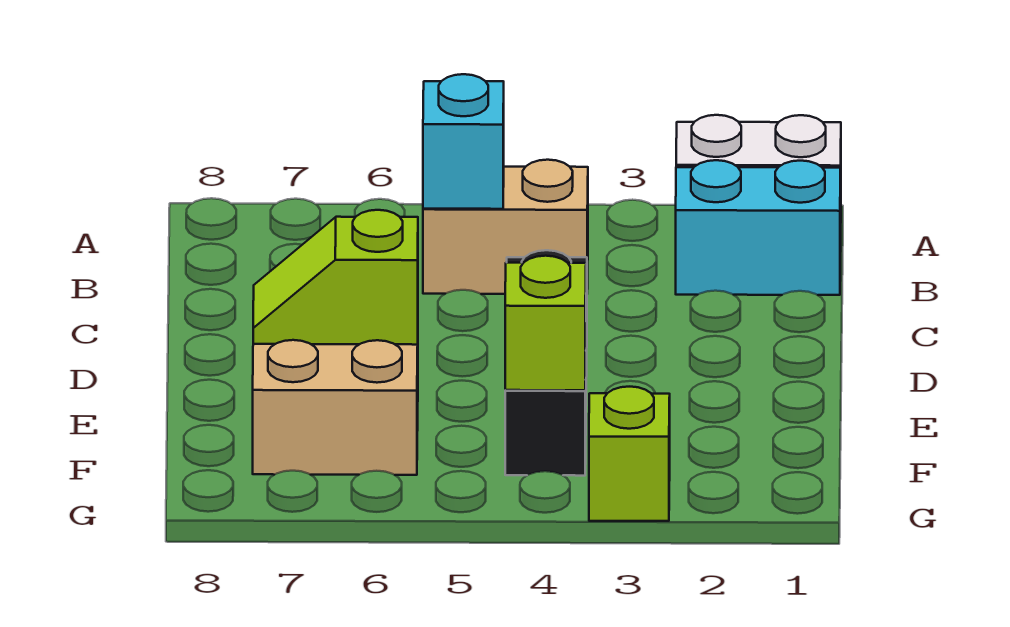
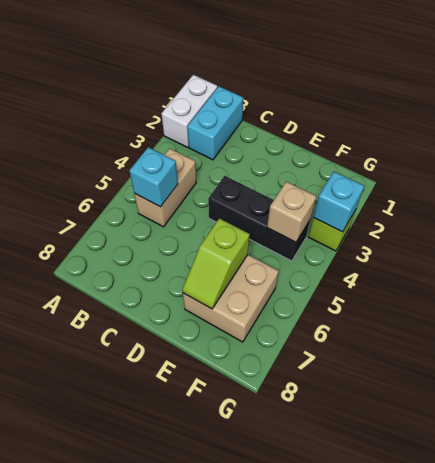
lime 1x1 brick [505,256,586,390] -> tan 1x1 brick [267,182,316,242]
none -> cyan 1x1 brick [313,172,364,232]

